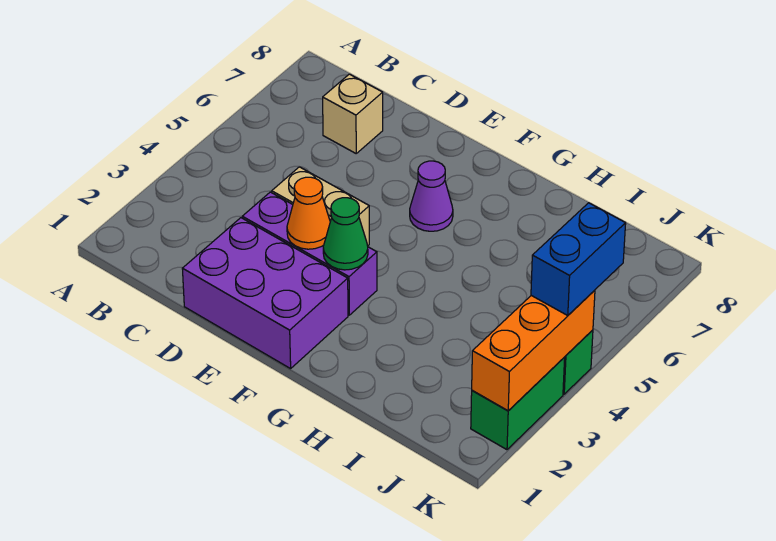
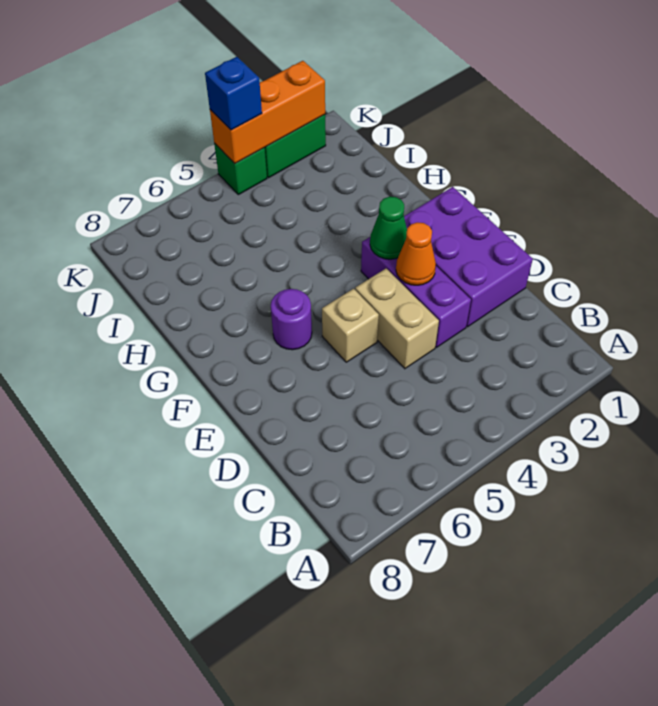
tan 1x1 brick [323,74,383,153] -> tan 1x1 brick moved to [322,289,379,362]
purple 1x1 cone [410,161,453,231] -> purple 1x1 round brick [271,289,312,350]
blue 1x2 brick [531,203,626,316] -> blue 1x1 brick [205,57,262,130]

